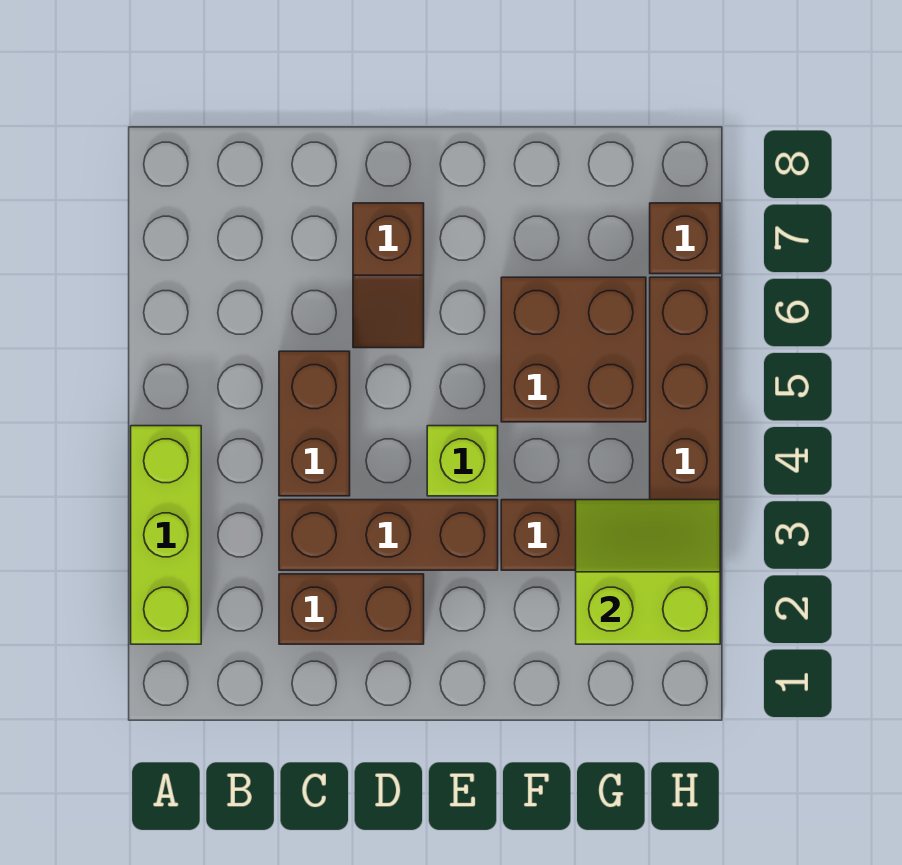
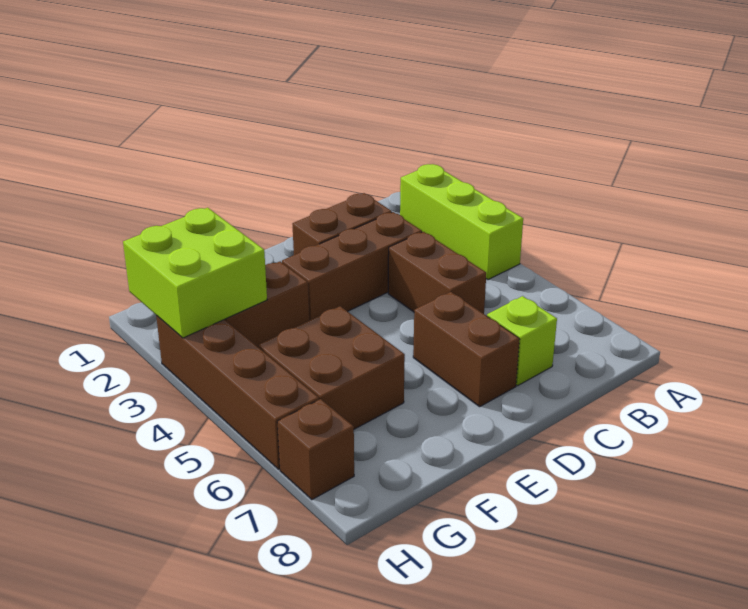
brown 1x2 slope [353,203,424,348] -> brown 1x2 brick [413,292,520,407]
lime 1x1 brick [427,426,498,496] -> lime 1x1 brick moved to [487,296,557,386]
lime 2x2 slope [576,500,720,644] -> lime 2x2 brick [123,208,267,338]

